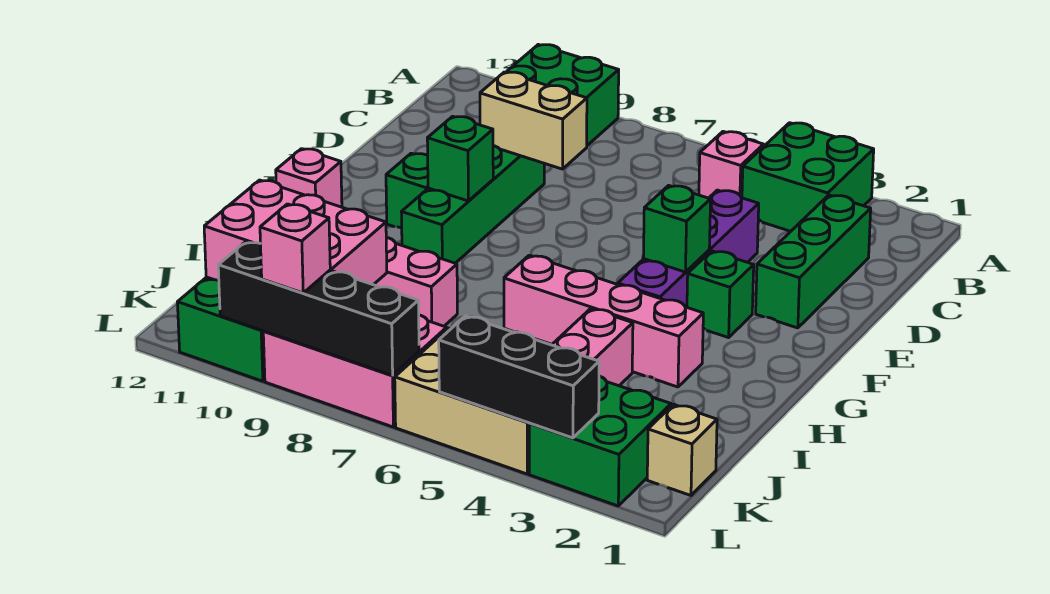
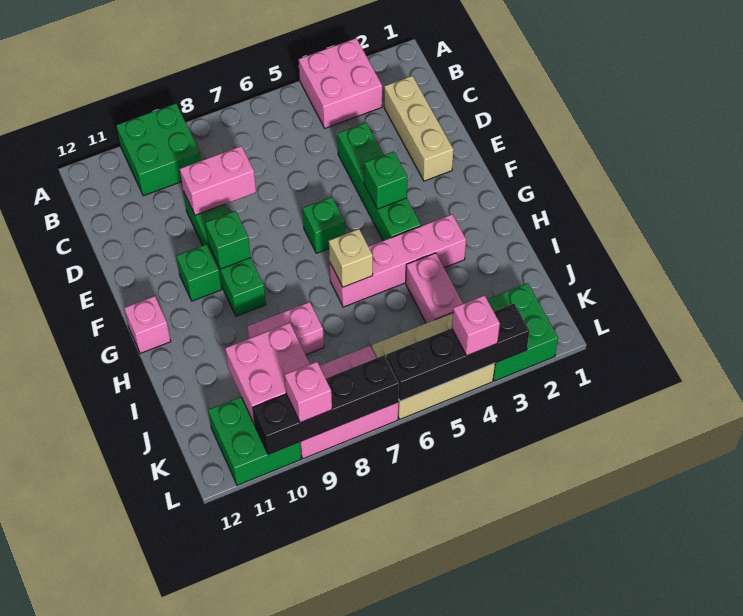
green 2x2 brick [742,123,874,231] -> pink 2x2 brick [299,38,382,128]
pink 1x1 brick [699,132,764,198] -> pink 1x1 brick moved to [452,295,500,356]
green 1x3 brick [756,195,871,328] -> tan 1x3 brick [384,76,454,181]
purple 1x4 brick [618,190,759,307] -> green 1x4 brick [338,123,421,241]
tan 1x2 brick [480,72,587,169] -> pink 1x2 brick [180,146,256,215]
green 1x1 brick [687,251,754,338] -> green 1x1 brick moved to [303,197,345,253]
pink 2x3 brick [204,180,387,285] -> pink 2x2 brick [225,323,310,424]
tan 1x1 brick [647,404,717,495] -> tan 1x1 brick moved to [329,229,373,287]
black 1x3 brick [439,316,599,438] -> black 1x4 brick [386,303,530,401]

